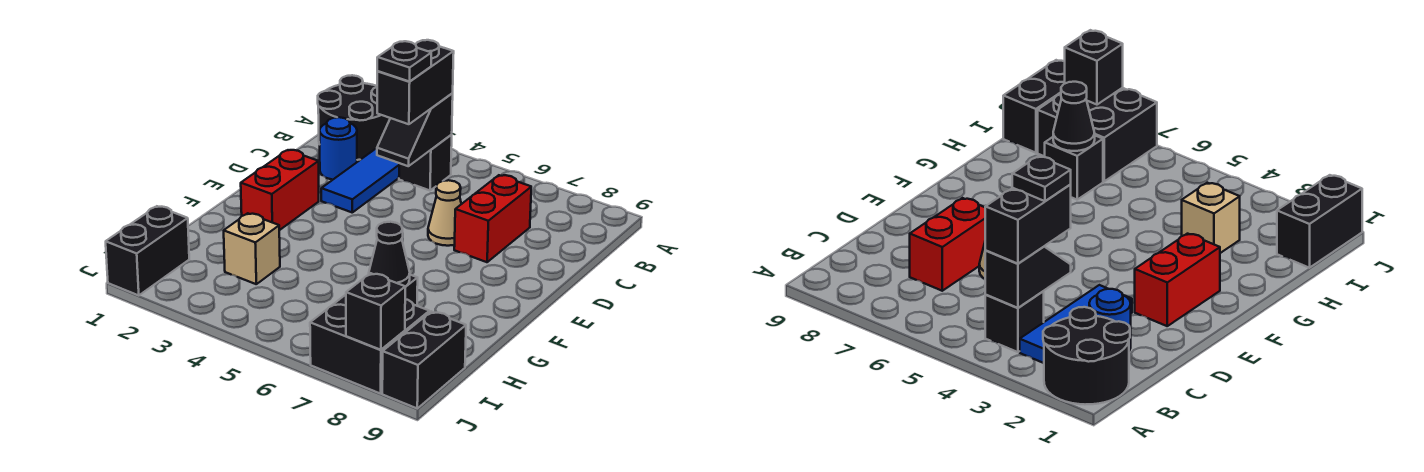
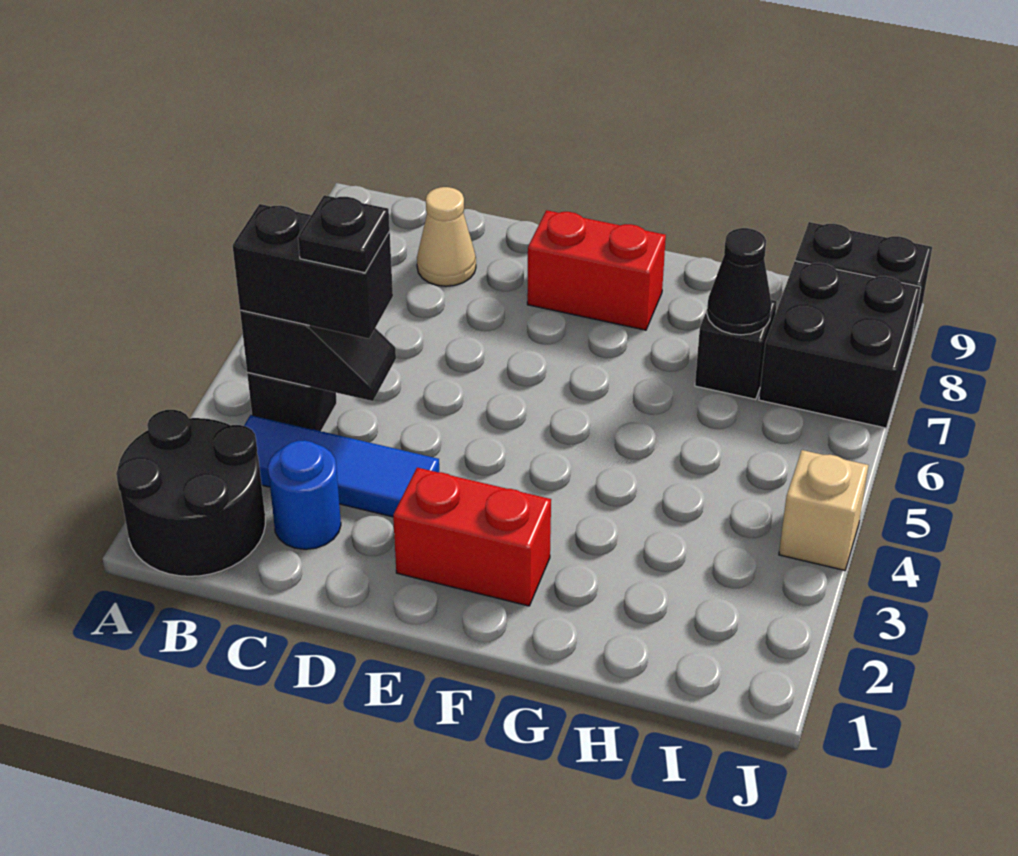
red 1x2 brick [454,175,531,262] -> red 1x2 brick moved to [527,210,666,330]
tan 1x1 cone [428,180,461,246] -> tan 1x1 cone moved to [417,187,476,286]
tan 1x1 brick [224,213,280,284] -> tan 1x1 brick moved to [779,450,869,570]
black 1x2 brick [106,206,189,296] -> none
black 1x1 brick [346,273,405,350] -> none

